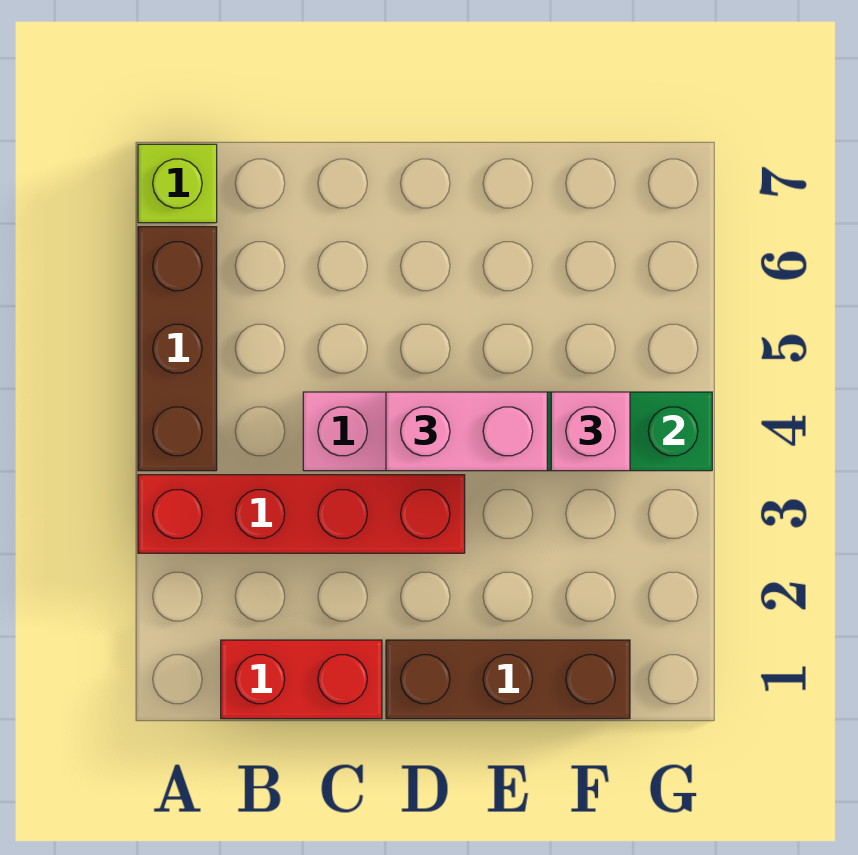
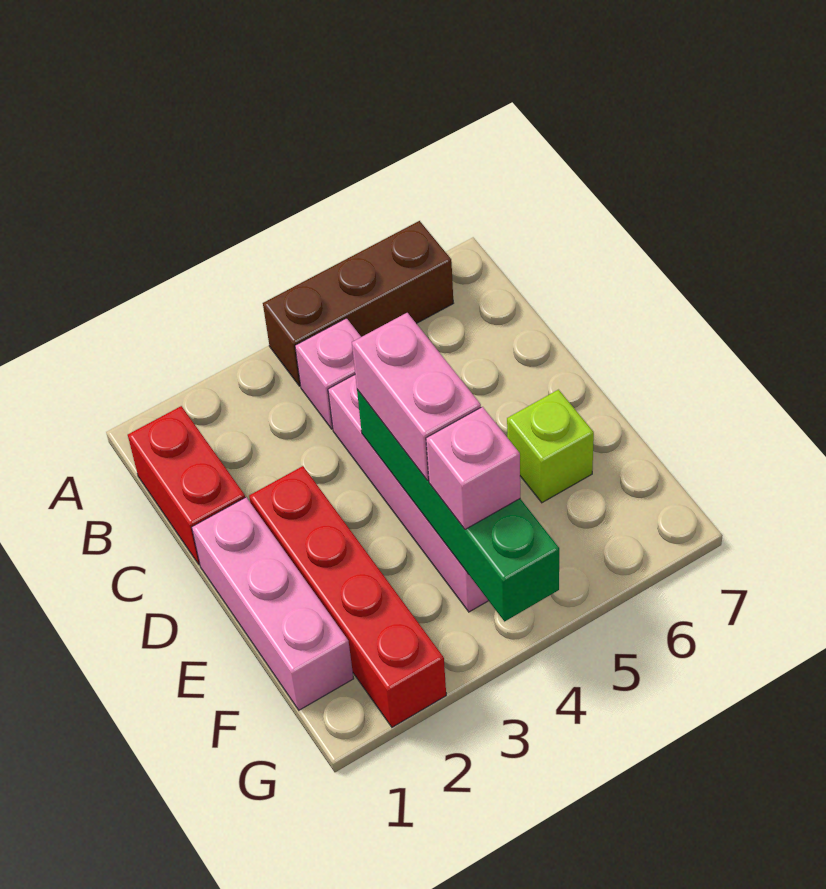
red 1x4 brick [138,475,465,553] -> red 1x4 brick moved to [249,466,446,727]
lime 1x1 brick [138,144,217,223] -> lime 1x1 brick moved to [507,390,594,503]
none -> pink 1x1 brick [295,318,361,429]
brown 1x3 brick [386,640,630,719] -> pink 1x3 brick [192,497,354,710]

